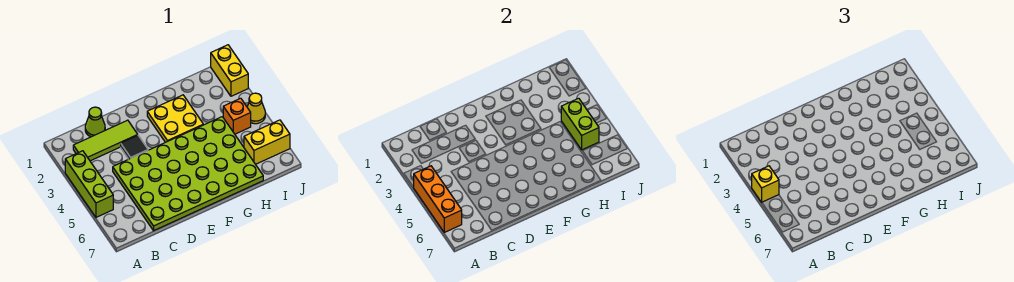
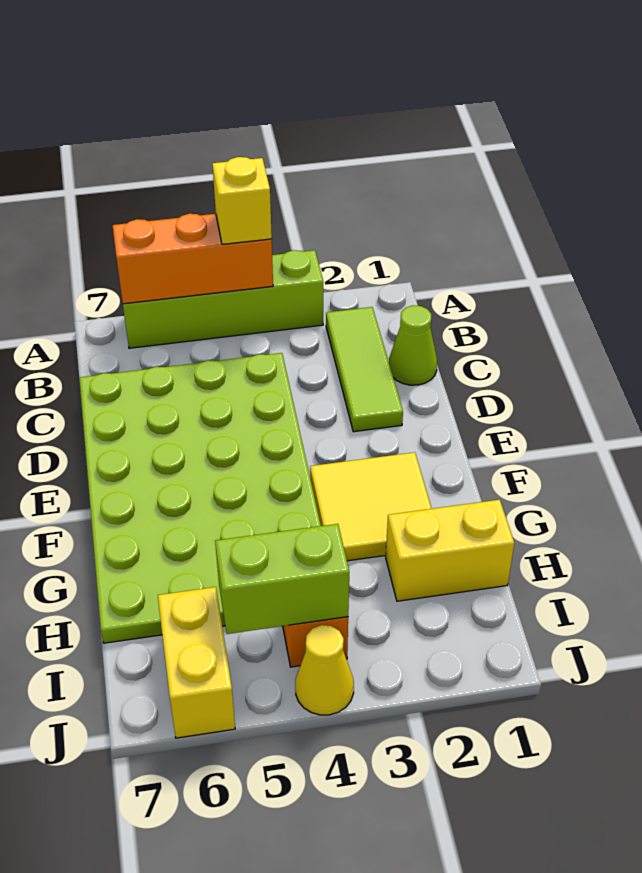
lime 1x3 brick [65,151,113,217] -> lime 1x4 brick [123,250,323,348]
black 1x1 tile [121,135,148,159] -> none
yellow 2x2 plate [147,95,203,142] -> yellow 2x2 tile [310,452,432,561]
yellow 1x2 brick [211,45,248,96] -> yellow 1x2 brick moved to [386,500,514,601]

